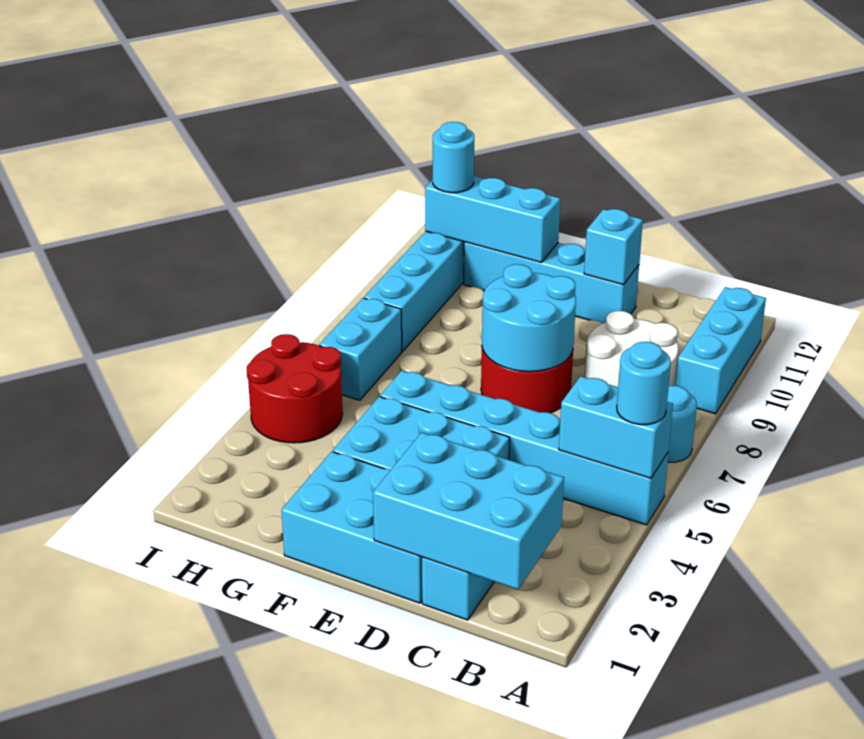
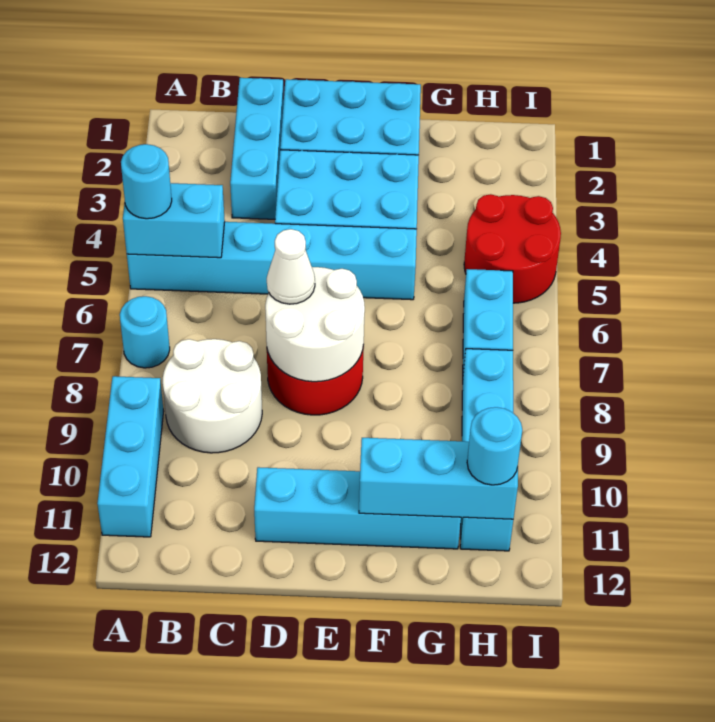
cyan 2x3 brick [373,432,564,590] -> none
cyan 2x2 round brick [482,264,576,372] -> white 2x2 round brick [265,267,365,382]
none -> white 1x1 cone [267,229,315,304]
cyan 1x1 brick [584,209,643,285] -> none

